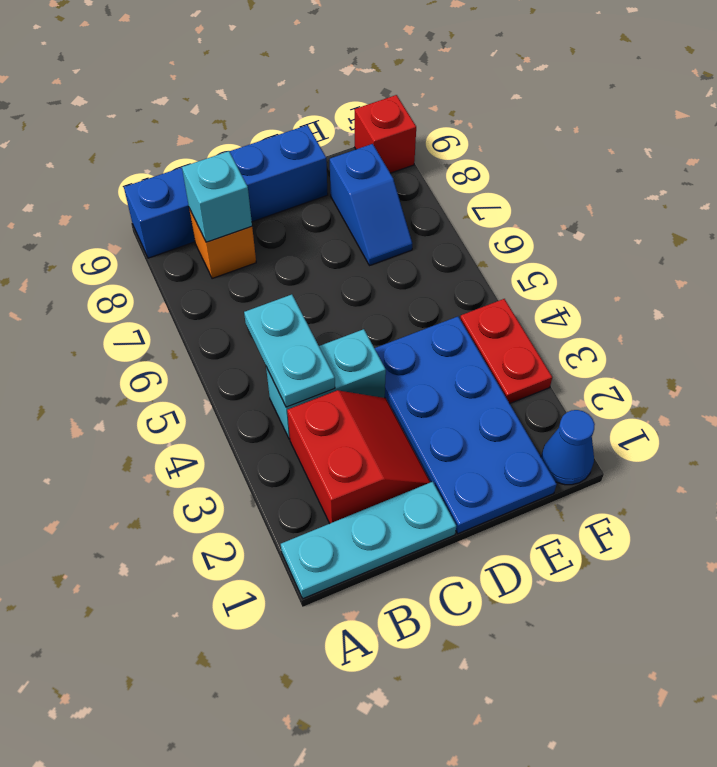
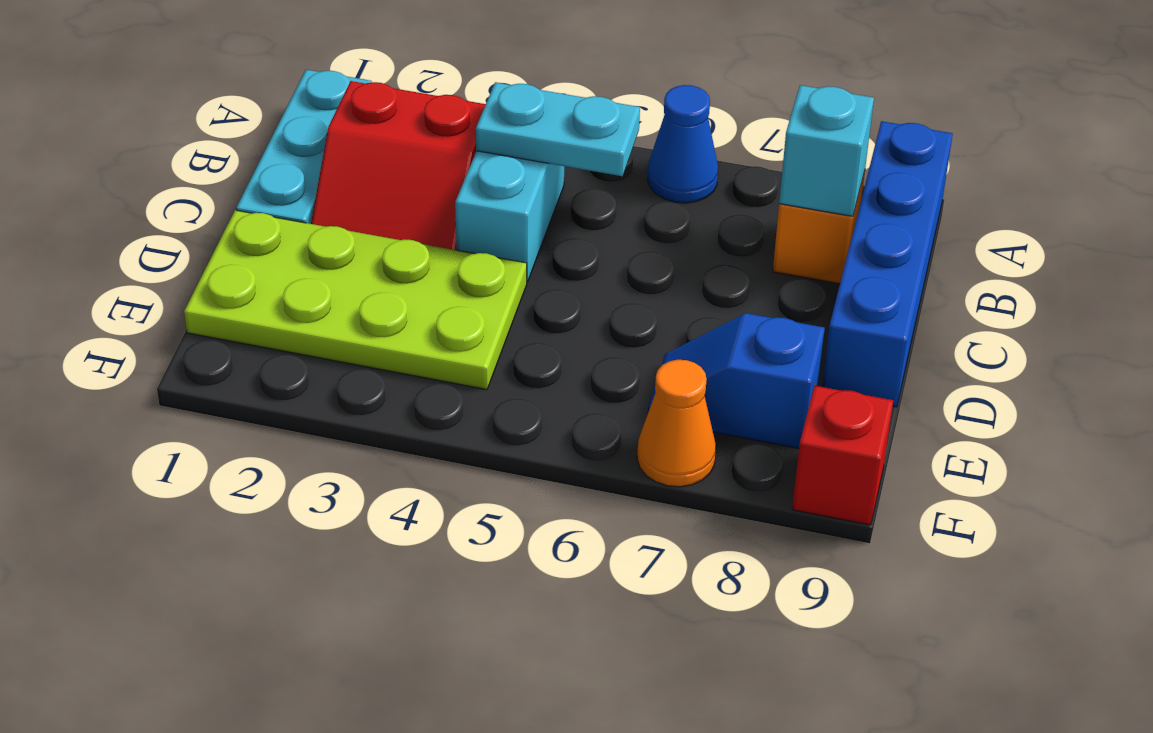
blue 2x4 plate [375,317,557,534] -> lime 2x4 plate [184,210,527,390]
blue 1x1 cone [541,410,595,485] -> blue 1x1 cone moved to [648,85,718,203]
red 1x2 plate [460,299,552,403] -> none
none -> orange 1x1 cone [637,360,716,487]

